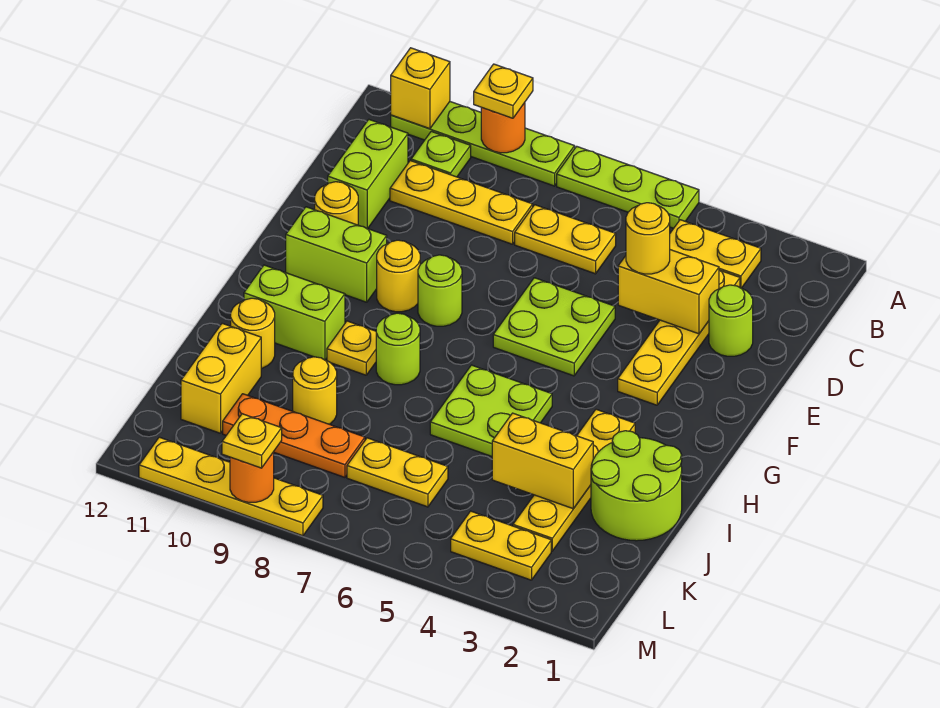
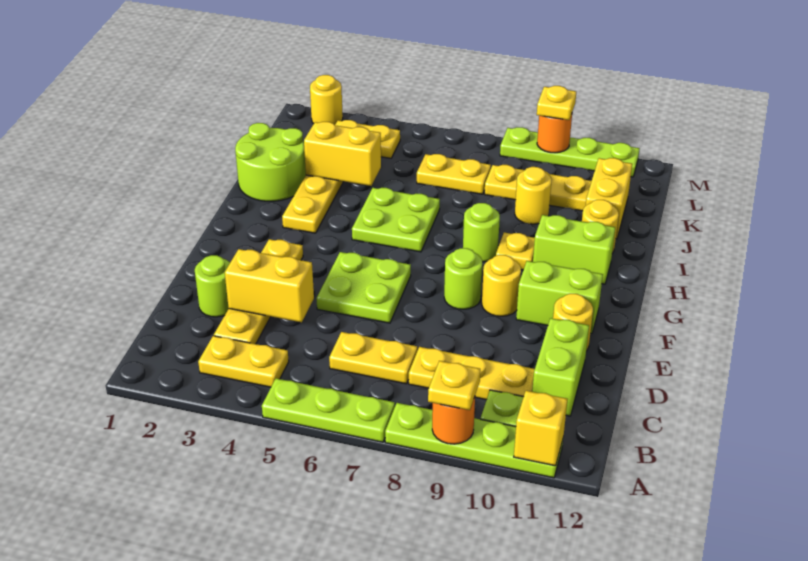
yellow 1x1 round brick [626,203,670,274] -> yellow 1x1 round brick moved to [310,75,343,125]
orange 1x3 plate [223,394,365,477] -> yellow 1x3 plate [485,165,591,211]
yellow 1x4 plate [139,437,323,536] -> lime 1x4 plate [500,127,640,177]

